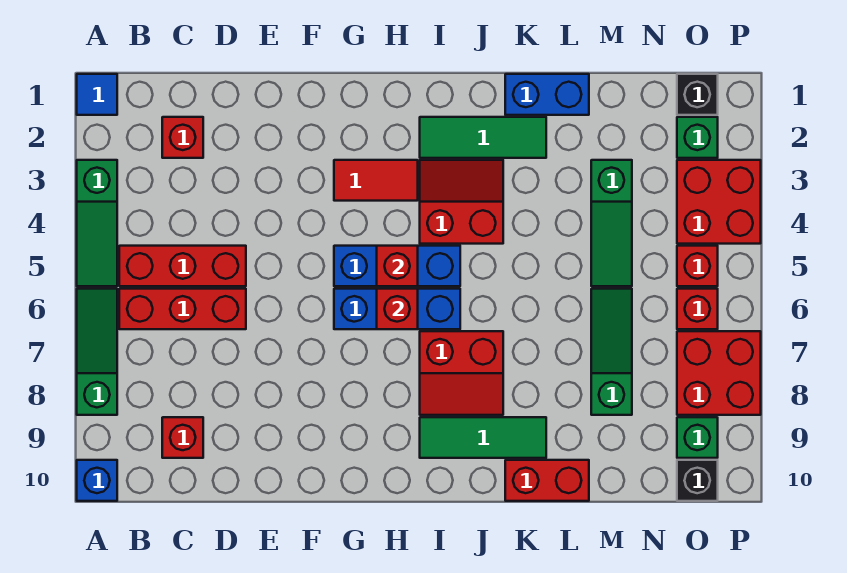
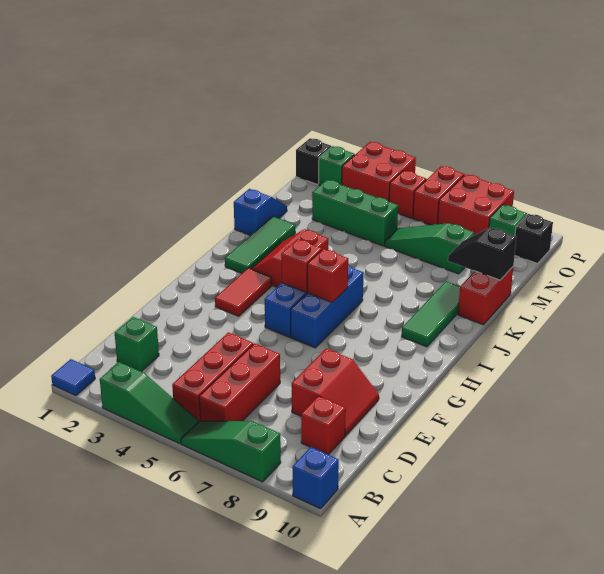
red 1x1 brick [162,117,203,158] -> green 1x1 brick [115,317,159,372]
red 2x2 slope [420,331,503,415] -> red 2x2 slope moved to [292,349,379,436]
blue 1x2 brick [505,74,589,115] -> blue 1x2 slope [234,189,287,235]
none -> black 1x2 slope [448,227,516,280]
green 1x3 slope [591,160,632,286] -> green 1x3 brick [312,180,398,246]
red 1x1 brick [677,289,718,329] -> red 1x2 brick [413,166,464,225]

